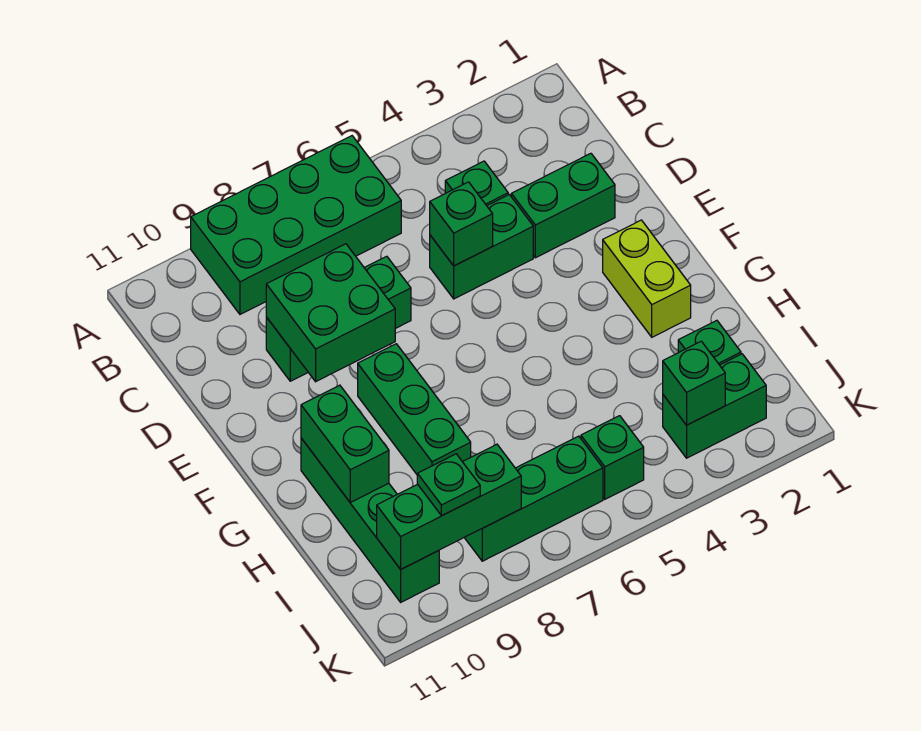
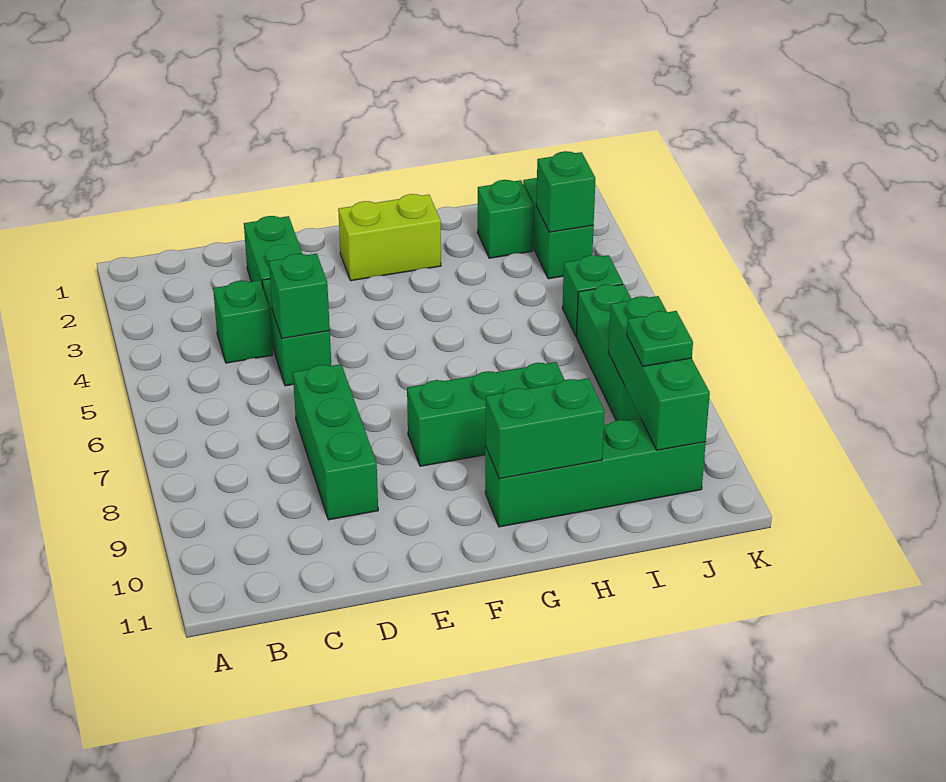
green 2x4 brick [191,136,401,314] -> none
green 2x2 brick [266,244,395,382] -> none

